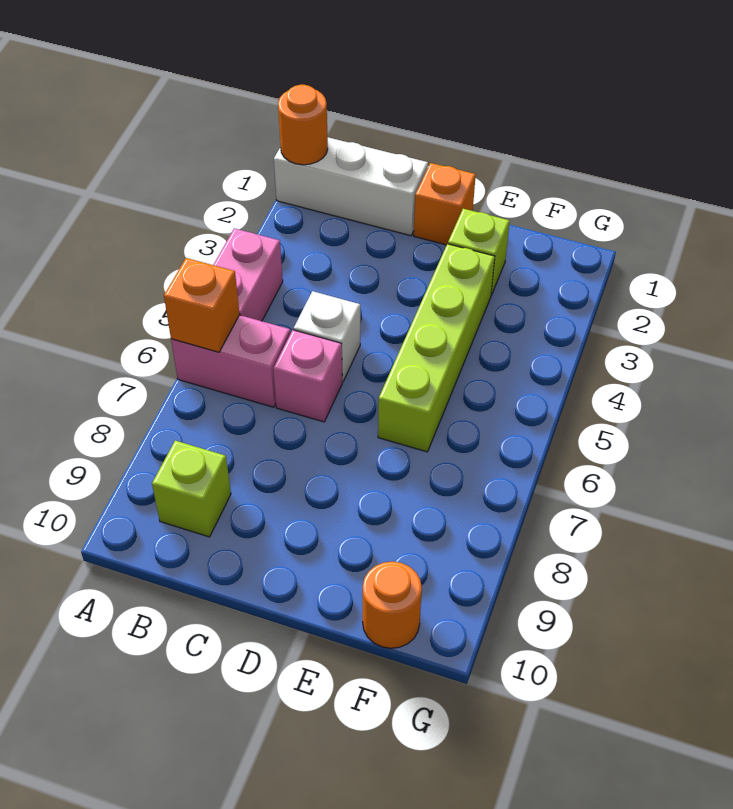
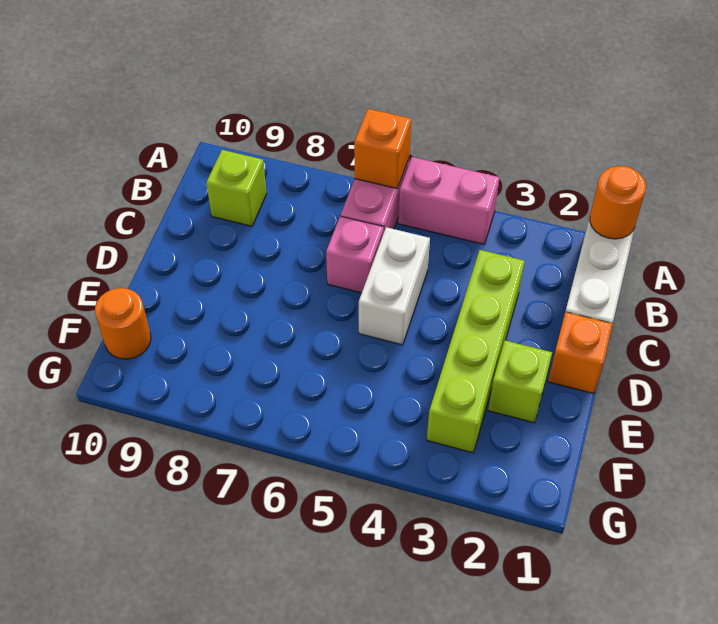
white 1x1 brick [294,291,360,382] -> white 1x2 brick [359,227,430,345]
lime 1x4 brick [378,244,495,452] -> lime 1x4 brick turned to [427,250,525,453]

